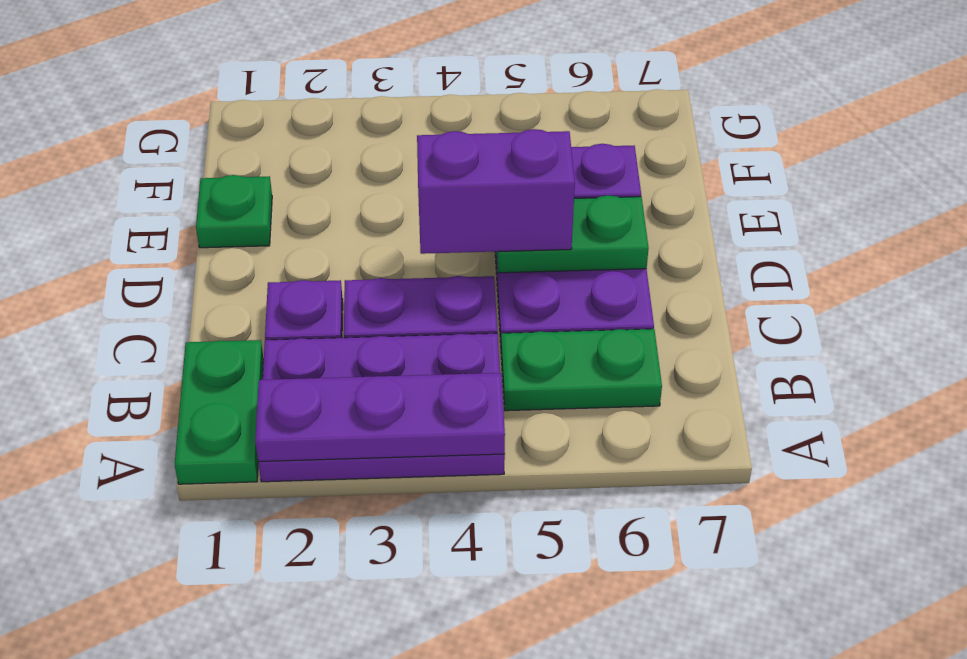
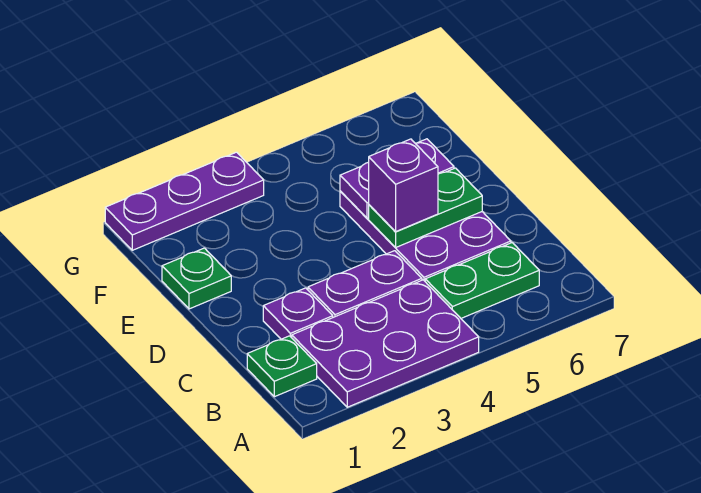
green 1x2 plate [175,340,264,484] -> green 1x1 plate [247,336,317,397]
purple 1x3 plate [255,373,505,462] -> purple 1x3 plate moved to [105,152,264,250]
purple 1x2 brick [417,129,575,254] -> purple 1x1 brick [369,139,438,231]

